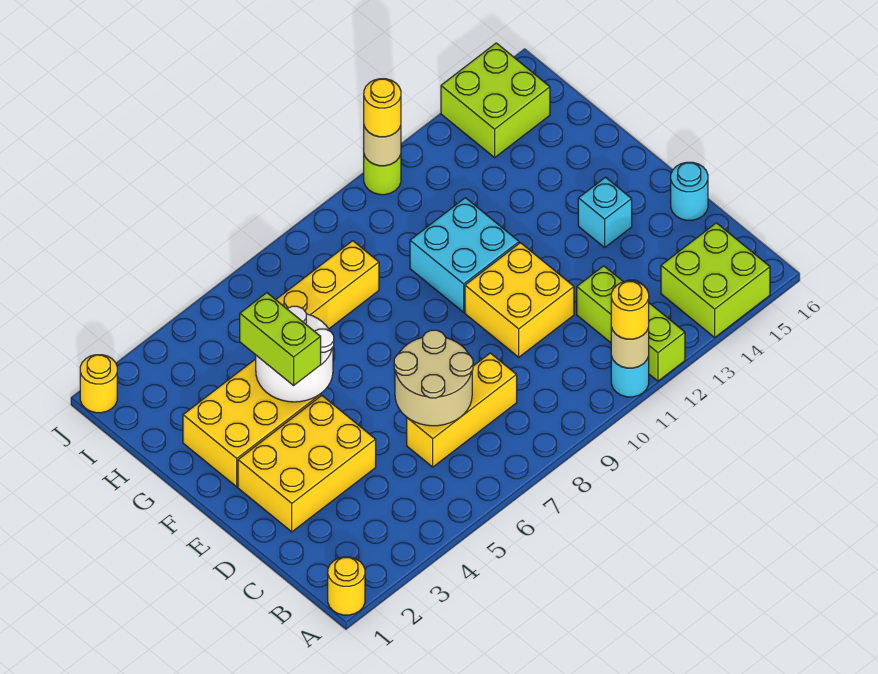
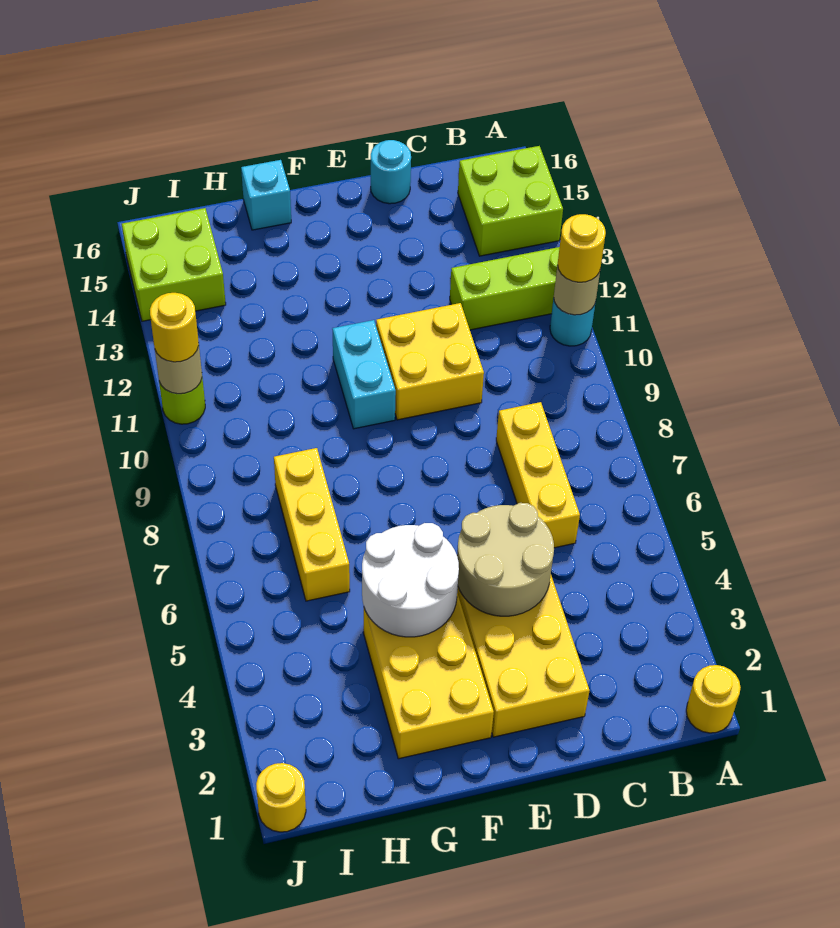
tan 2x2 round brick [394,330,473,426] -> tan 2x2 round brick moved to [457,503,554,616]
cyan 1x1 brick [578,177,632,247] -> cyan 1x1 brick moved to [241,160,291,230]
lime 1x2 brick [240,293,321,385] -> none
cyan 2x2 brick [410,198,519,312] -> cyan 1x2 brick [332,320,396,429]

